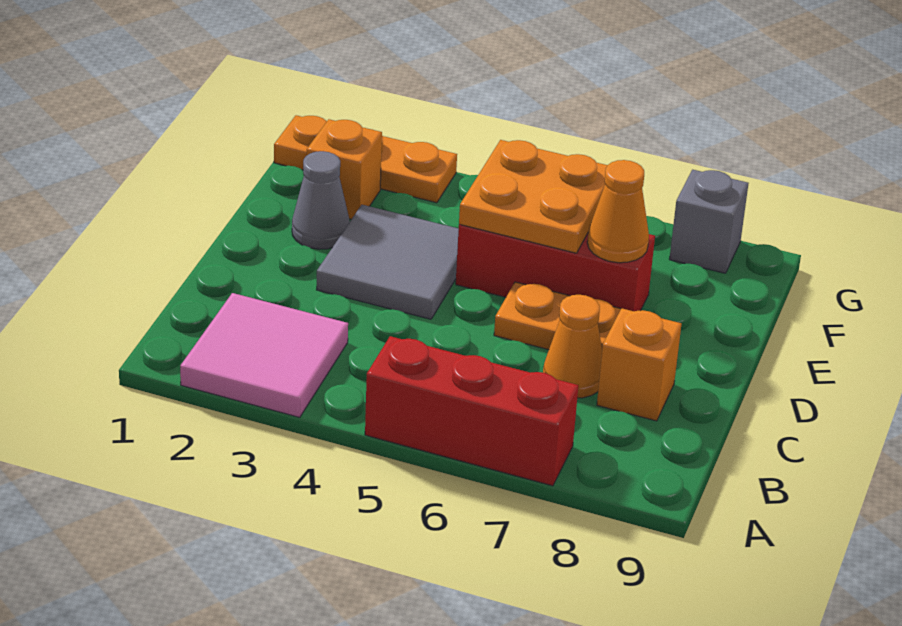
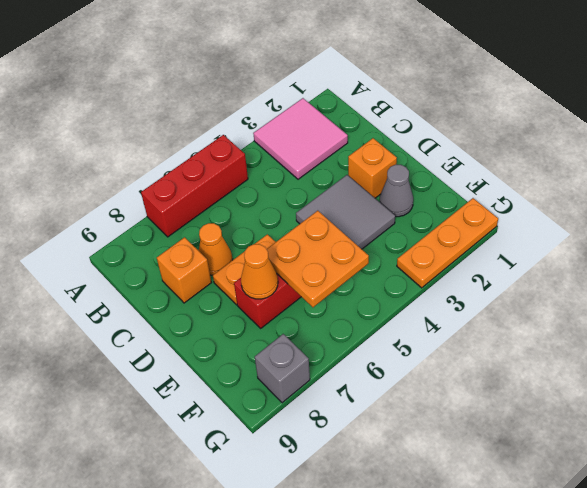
orange 1x1 brick [307,119,382,219] -> orange 1x1 brick moved to [348,138,397,198]

